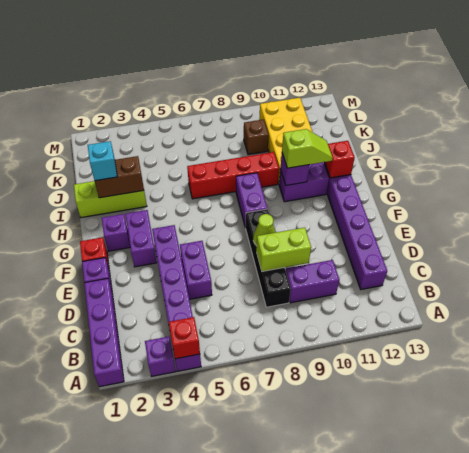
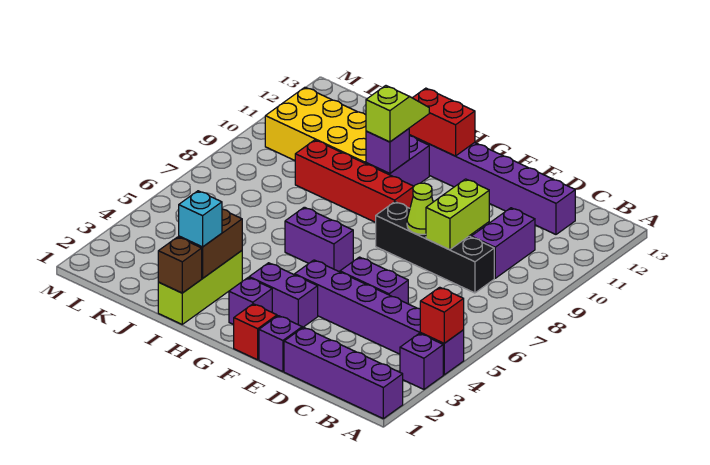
purple 1x2 brick [236,173,267,227] -> purple 1x2 brick moved to [285,207,353,271]
red 1x1 brick [324,141,355,178] -> red 1x2 brick [409,88,475,156]
red 1x4 brick [187,152,279,199] -> red 1x4 brick turned to [295,140,414,222]
brown 1x1 brick [244,119,269,155] -> brown 1x1 brick moved to [158,237,202,293]

